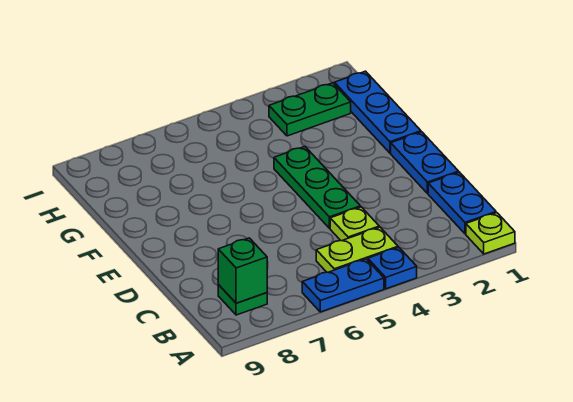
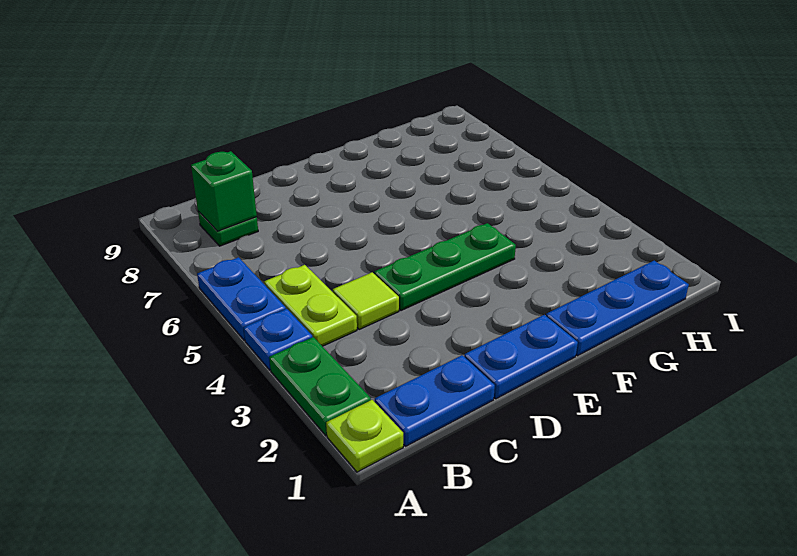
lime 1x1 plate [330,207,379,241] -> lime 1x1 tile [333,272,399,330]
green 1x2 plate [269,83,351,136] -> green 1x2 plate moved to [269,337,371,436]

